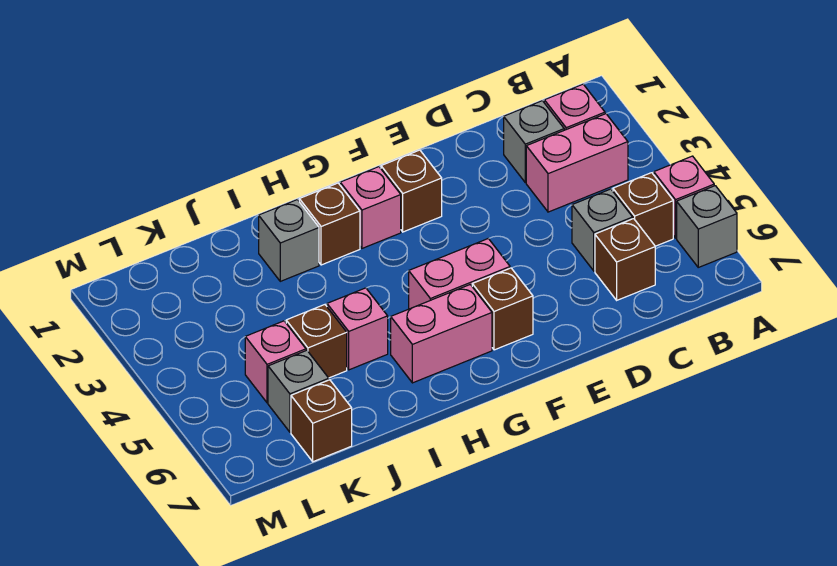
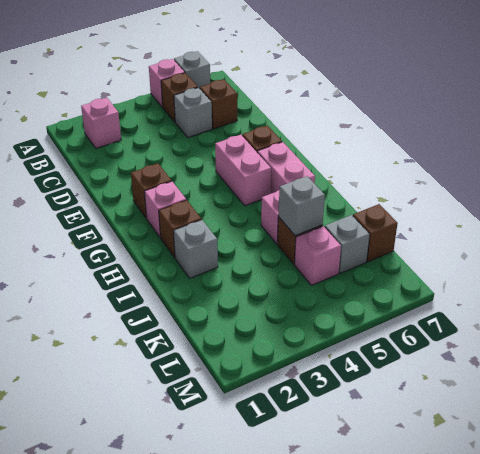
pink 1x2 brick [526,114,628,212] -> none
grey 1x1 brick [504,101,564,183] -> grey 1x1 brick moved to [278,176,325,236]

